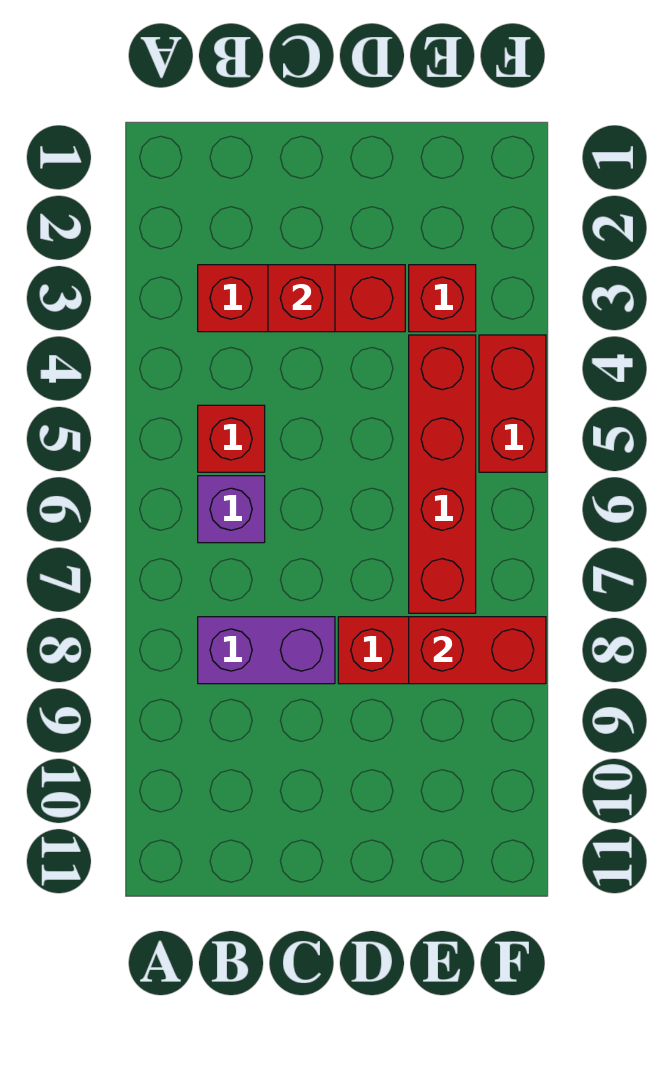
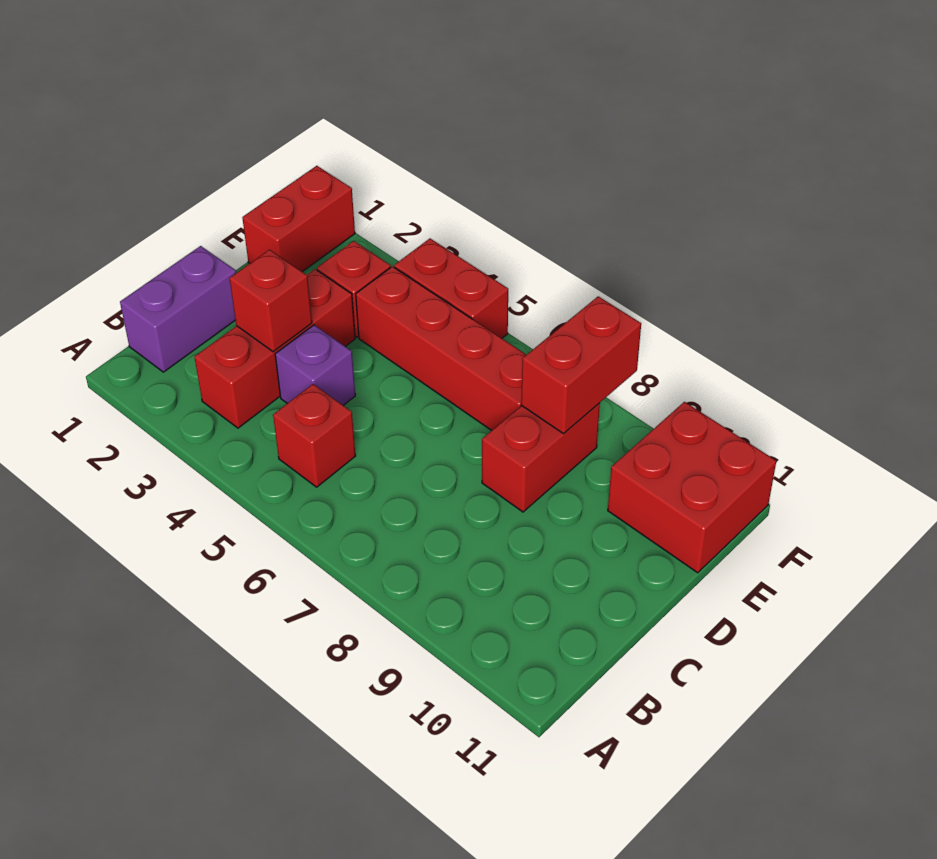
purple 1x1 brick [198,476,265,543] -> purple 1x1 brick moved to [275,325,355,405]
purple 1x2 brick [198,617,335,684] -> purple 1x2 brick moved to [120,246,236,372]
none -> red 1x2 brick [242,166,355,272]
none -> red 2x2 brick [608,402,776,573]

